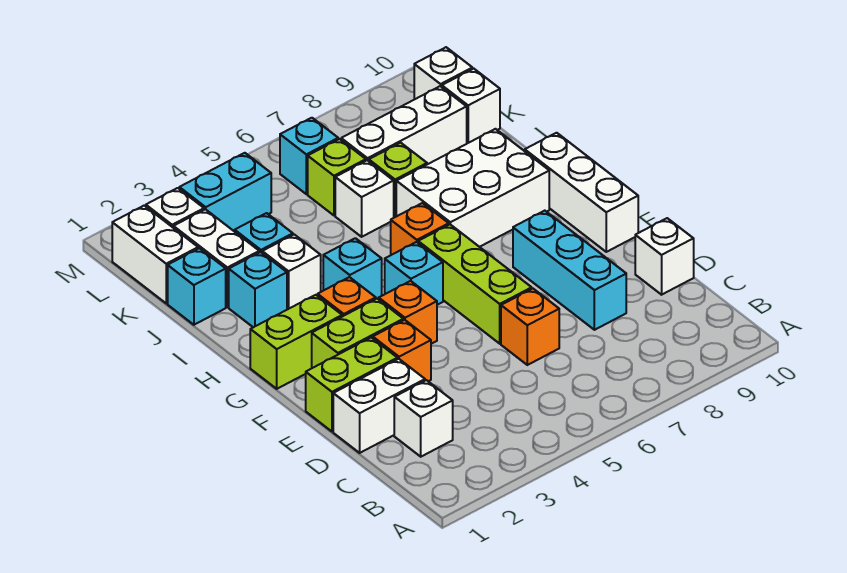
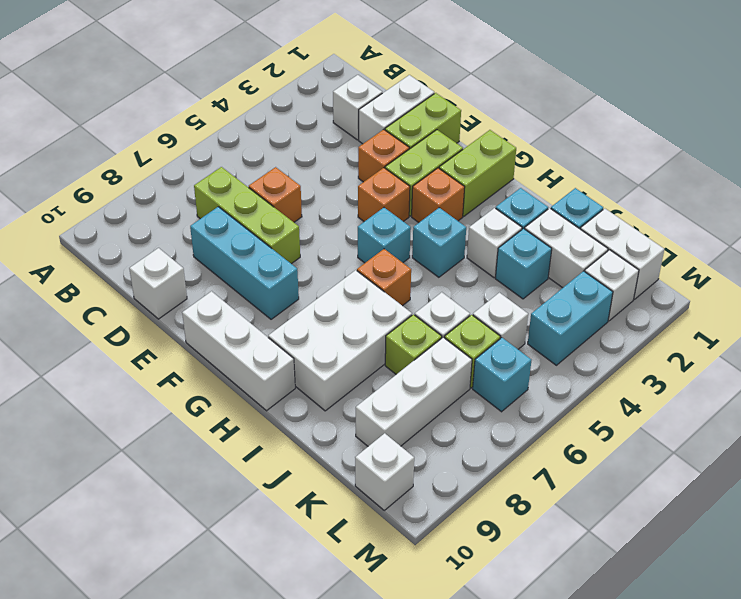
lime 1x3 brick [418,225,532,344] -> lime 1x3 brick moved to [194,167,300,264]
white 1x1 brick [442,69,500,143] -> white 1x1 brick moved to [473,293,528,349]

